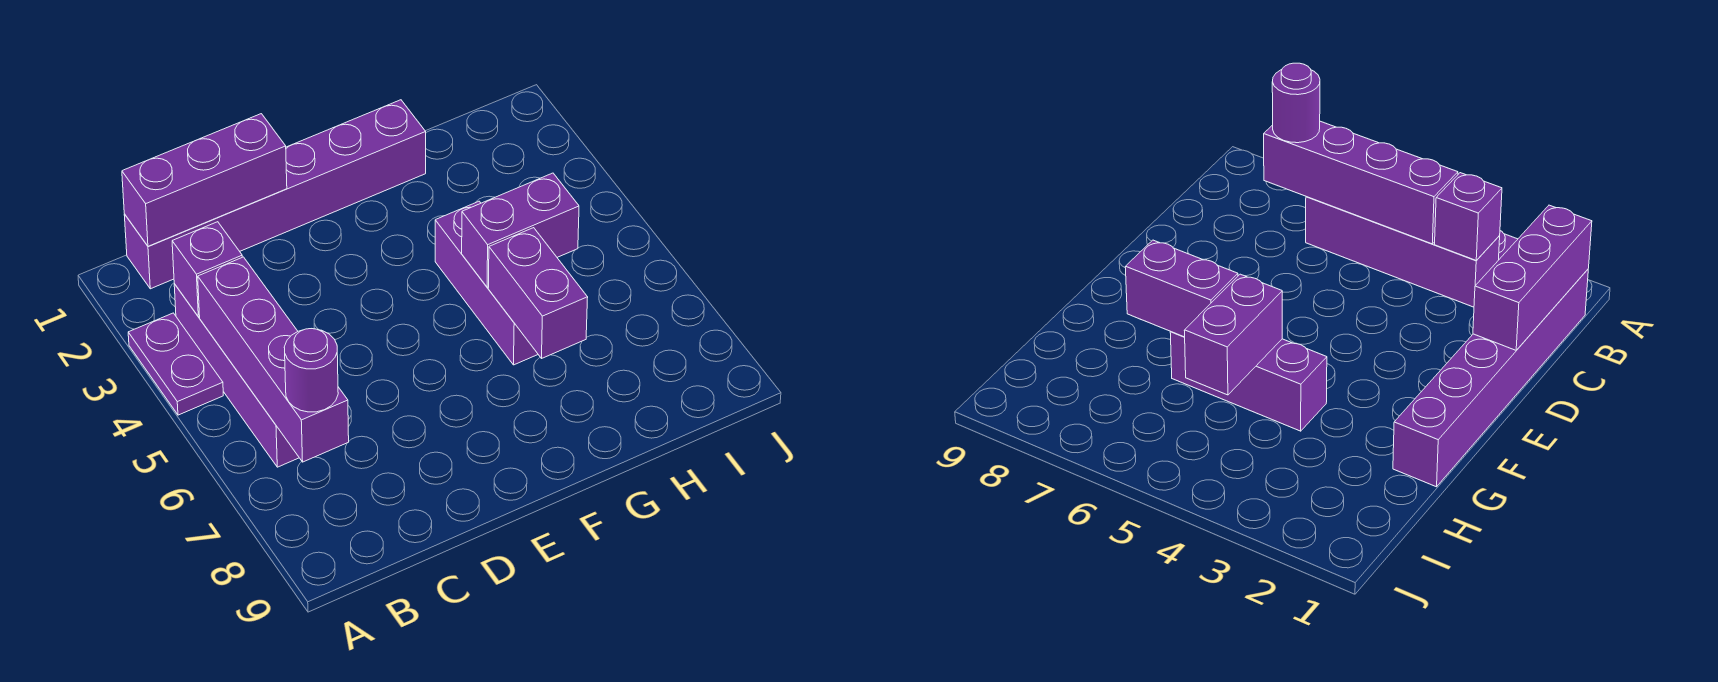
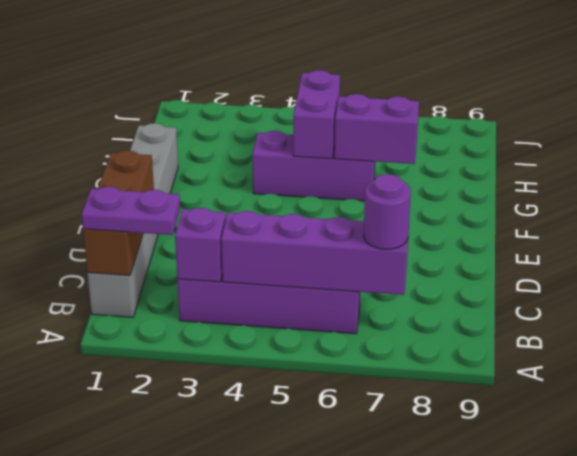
purple 1x2 plate [128,313,223,415] -> purple 1x2 plate moved to [82,187,180,235]
purple 1x6 brick [124,100,426,289] -> grey 1x6 brick [88,123,178,317]
purple 1x3 brick [122,114,287,246] -> brown 1x3 brick [83,151,154,276]

